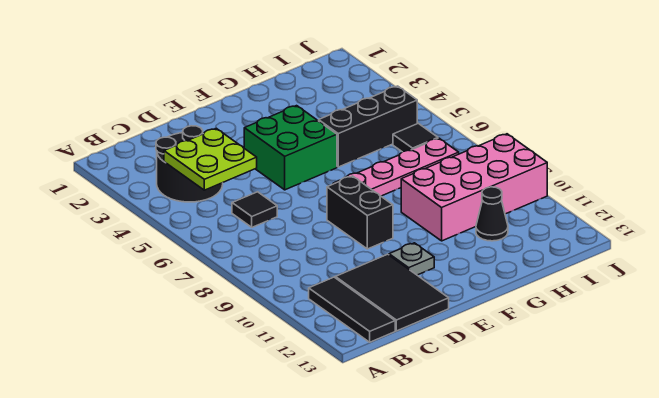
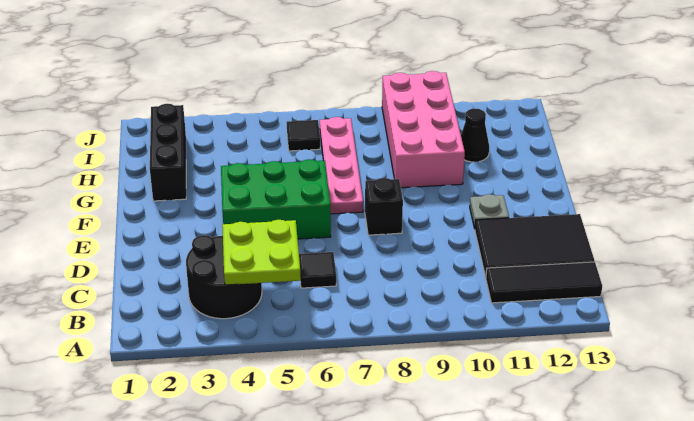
green 2x2 brick [244,106,337,190] -> green 2x3 brick [221,159,331,239]
black 1x2 brick [327,176,393,249] -> black 1x1 brick [365,178,403,235]
black 1x3 brick [319,86,417,167] -> black 1x3 brick moved to [150,104,186,201]

